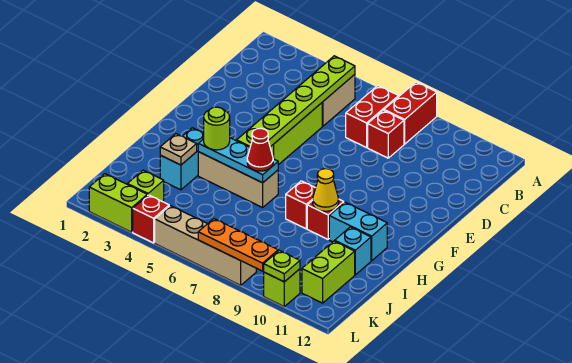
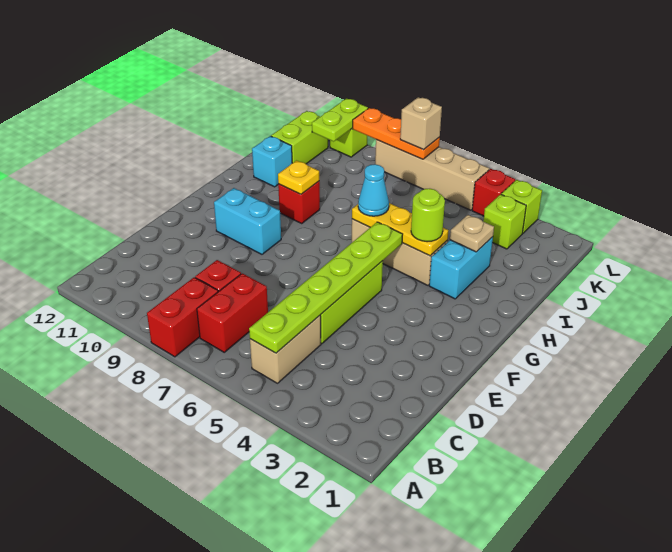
cyan 1x3 plate [198,138,278,183] -> yellow 1x3 plate [352,203,448,256]
red 1x1 cone [247,128,273,171] -> cyan 1x1 cone [358,164,389,216]
red 1x1 brick [286,181,315,229] -> none
yellow 1x1 cone [313,169,339,211] -> yellow 1x1 plate [278,161,319,194]
cyan 1x2 brick [329,202,387,261] -> cyan 1x2 brick moved to [214,188,281,254]
lime 1x2 brick [89,174,147,232] -> lime 1x1 brick [501,180,542,233]
none -> tan 1x1 brick [400,97,442,150]
lime 1x1 plate [264,250,300,282] -> lime 1x2 plate [312,99,368,141]

